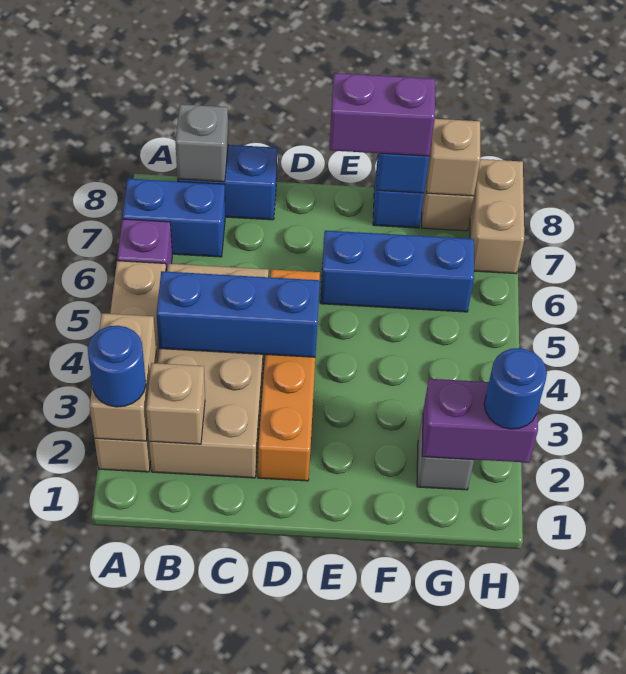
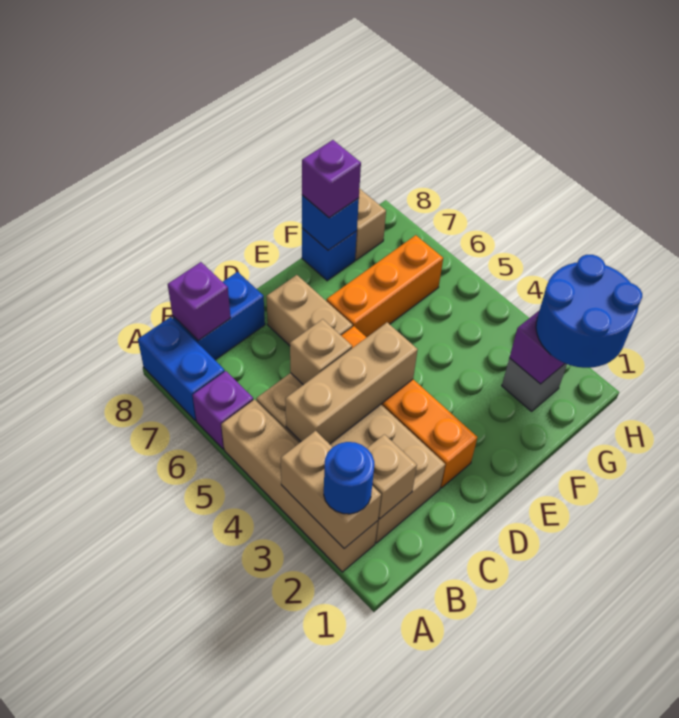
blue 1x2 brick [122,179,225,257] -> blue 1x2 brick turned to [138,317,225,420]
blue 1x3 brick [157,271,320,357] -> tan 1x3 brick [285,323,418,444]
grey 1x1 brick [175,104,228,182] -> purple 1x1 brick [168,262,231,340]
blue 1x3 brick [320,231,474,312] -> orange 1x3 brick [326,235,443,337]
purple 1x2 brick [329,73,435,156] -> purple 1x1 brick [302,140,361,218]
tan 1x1 brick [426,119,480,196] -> tan 1x1 brick moved to [290,319,352,385]
blue 1x1 round brick [484,348,547,429] -> blue 2x2 round brick [536,255,642,368]
tan 1x2 brick [470,159,524,274] -> tan 1x2 brick moved to [266,275,353,346]

